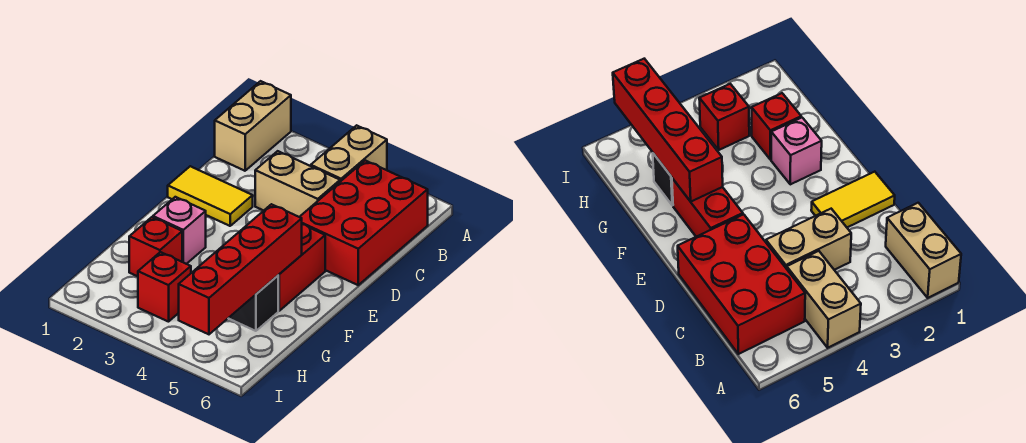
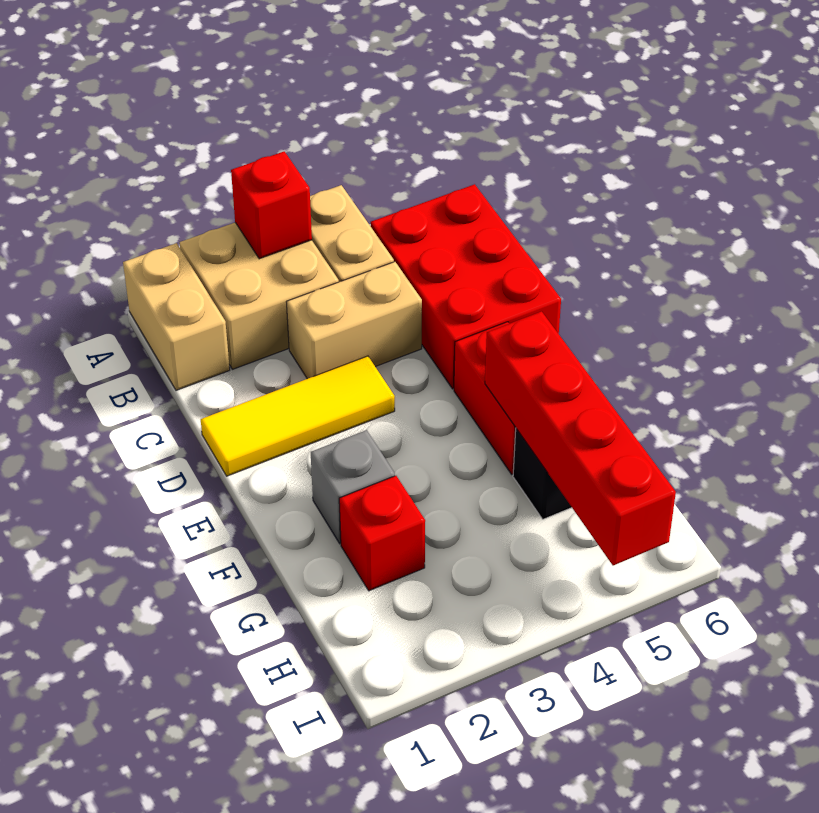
none -> tan 2x2 brick [180,223,339,369]
yellow 1x2 tile [168,166,253,226] -> yellow 1x3 tile [201,356,395,476]
pink 1x1 brick [153,197,206,264] -> grey 1x1 brick [311,430,395,544]
red 1x1 brick [138,252,191,322] -> red 1x1 brick moved to [231,151,312,259]

